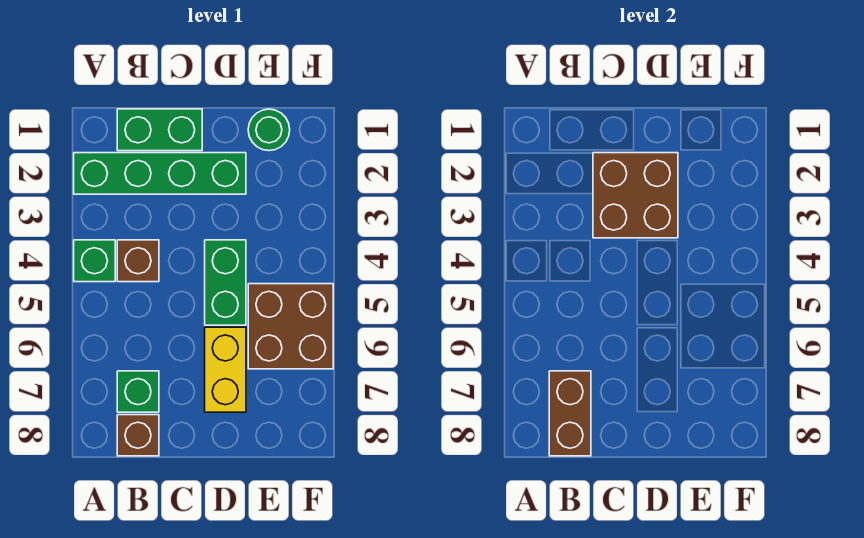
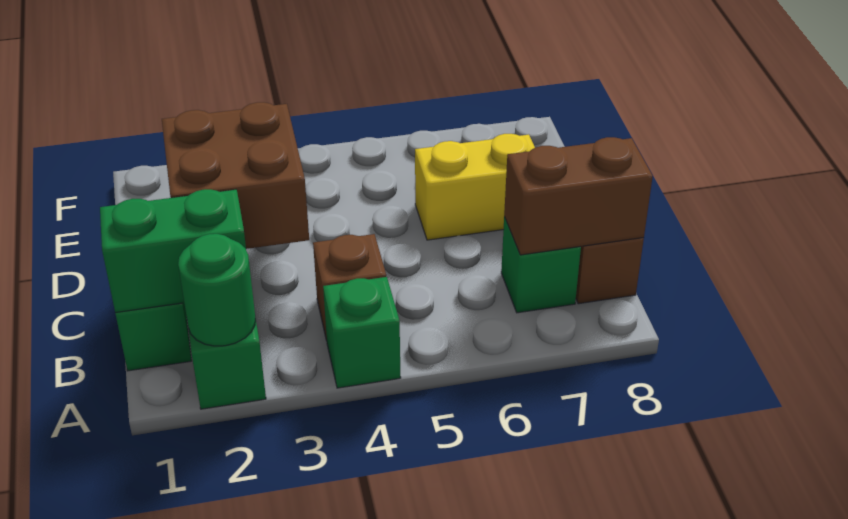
green 1x2 brick [205,240,246,325] -> green 1x2 brick moved to [100,189,246,313]
green 1x1 round brick [248,109,290,151] -> green 1x1 round brick moved to [178,234,255,346]
brown 2x2 brick [248,284,333,369] -> none

